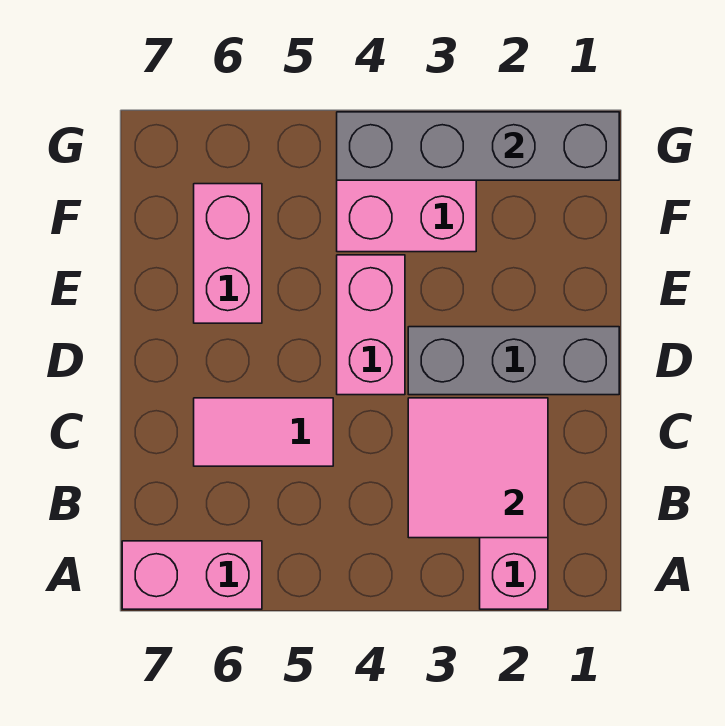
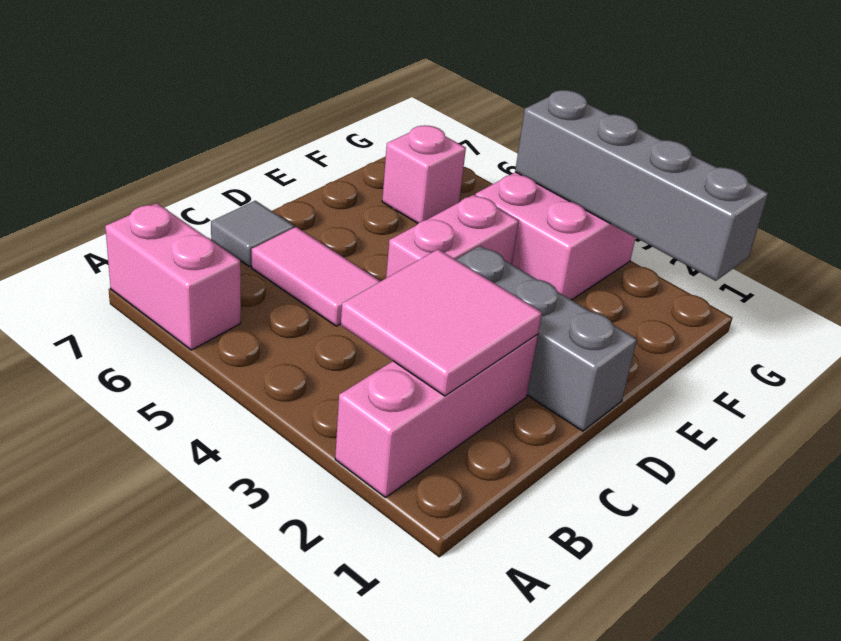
none -> grey 1x1 tile [211,201,294,267]
pink 1x2 brick [194,184,262,323] -> pink 1x1 brick [382,126,466,223]

